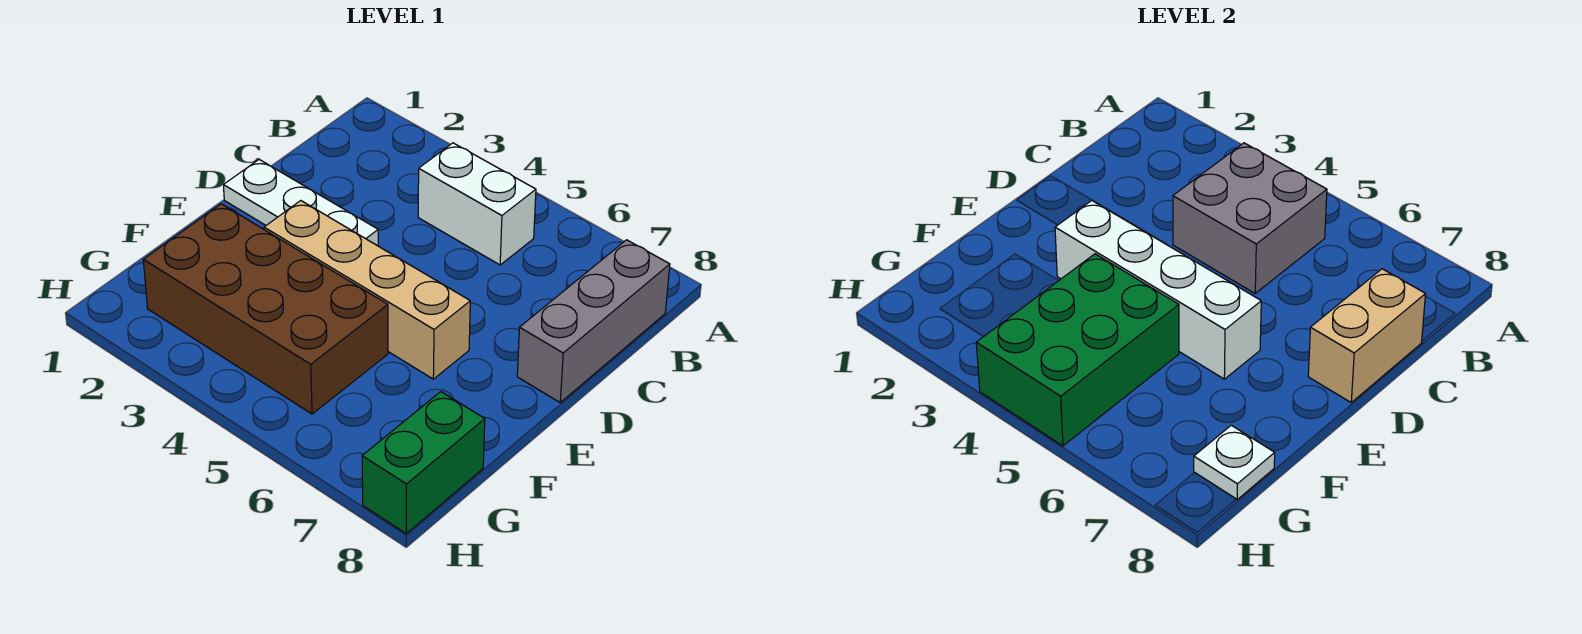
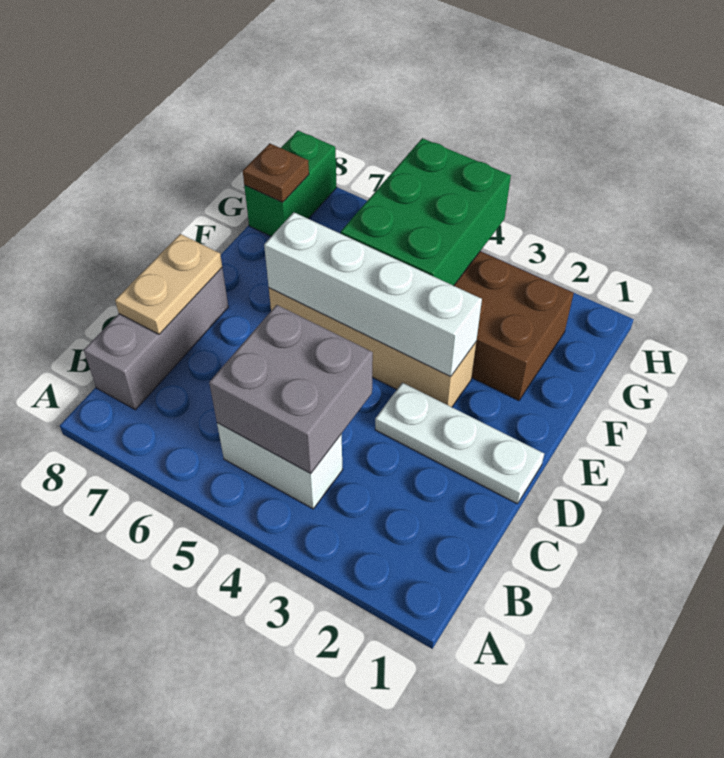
tan 1x2 brick [1308,269,1426,402] -> tan 1x2 plate [115,234,222,334]
white 1x1 plate [1194,425,1275,500] -> brown 1x1 plate [243,143,309,202]

